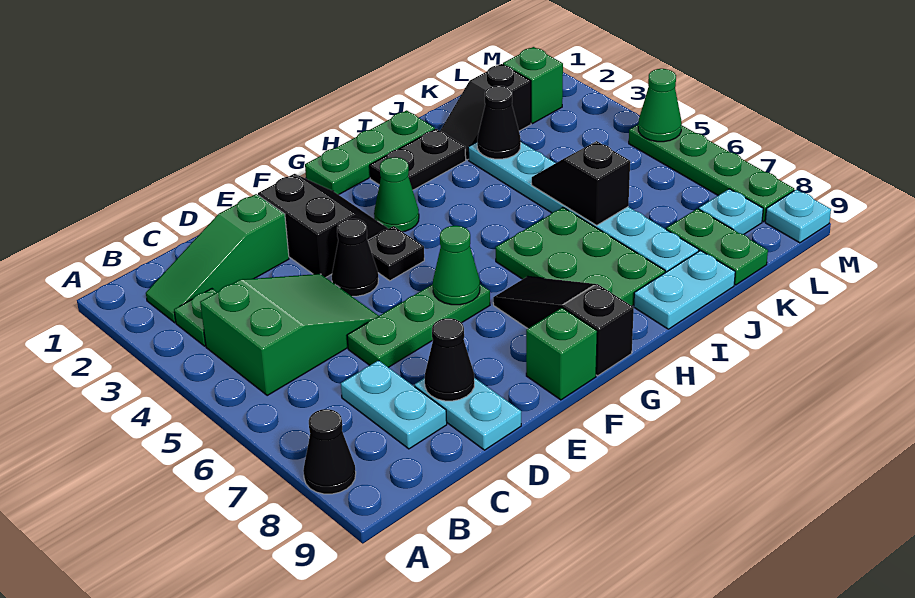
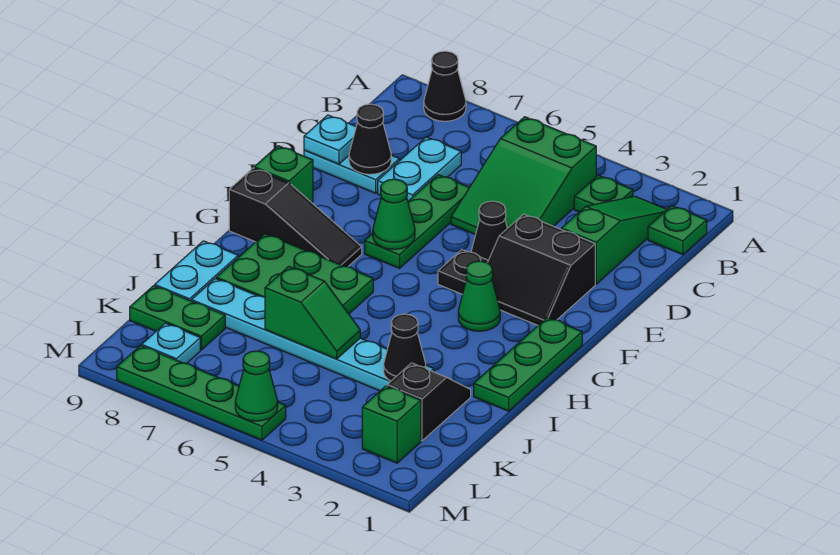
none -> green 1x1 plate [648,206,707,255]
cyan 1x2 plate [341,360,447,449] -> cyan 1x2 plate turned to [378,137,461,201]
black 1x2 plate [370,129,466,190] -> none
black 1x2 slope [532,141,630,226] -> green 1x2 slope [265,267,360,359]
cyan 1x1 plate [765,190,831,243] -> cyan 1x1 plate moved to [304,115,356,164]

